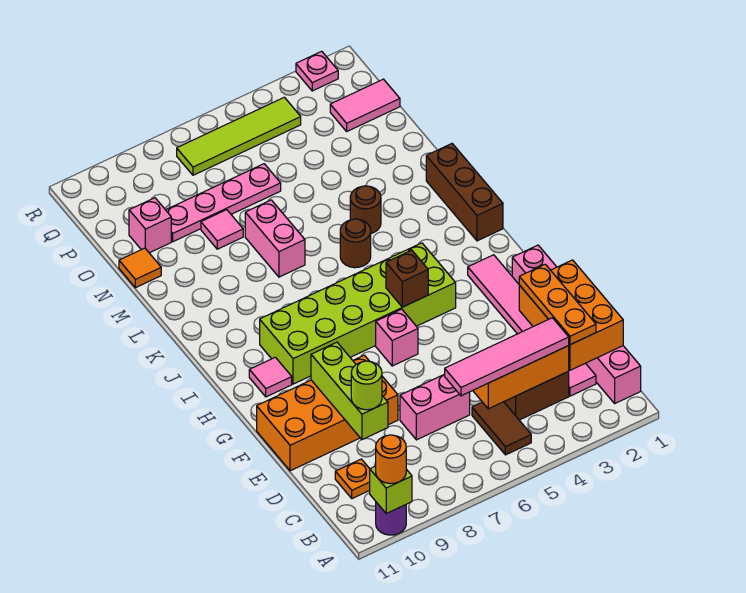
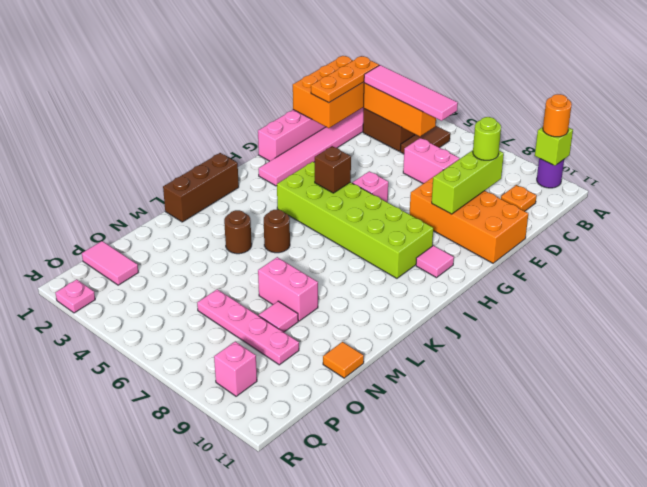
pink 1x2 brick [245,200,305,277] -> pink 1x2 brick turned to [258,257,318,321]
pink 1x1 brick [129,198,171,253] -> pink 1x1 brick moved to [214,341,257,396]
lime 1x4 tile [177,97,301,175] -> none

